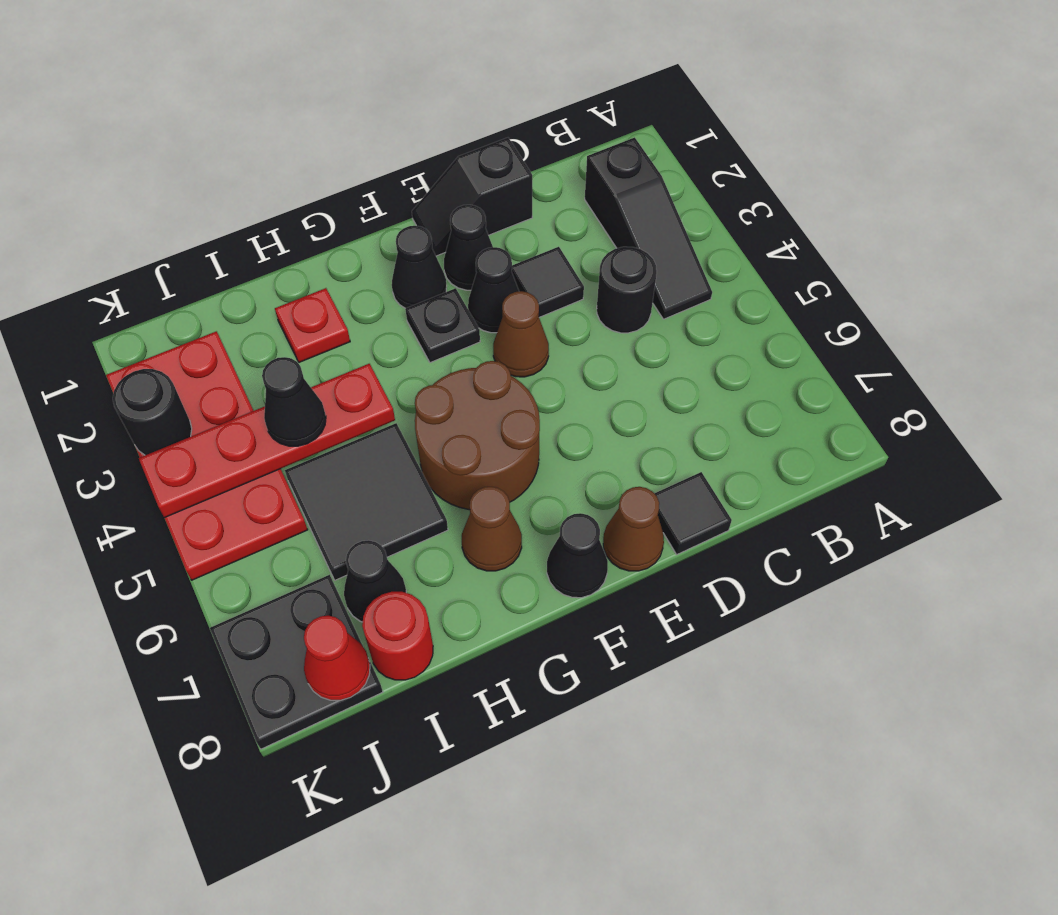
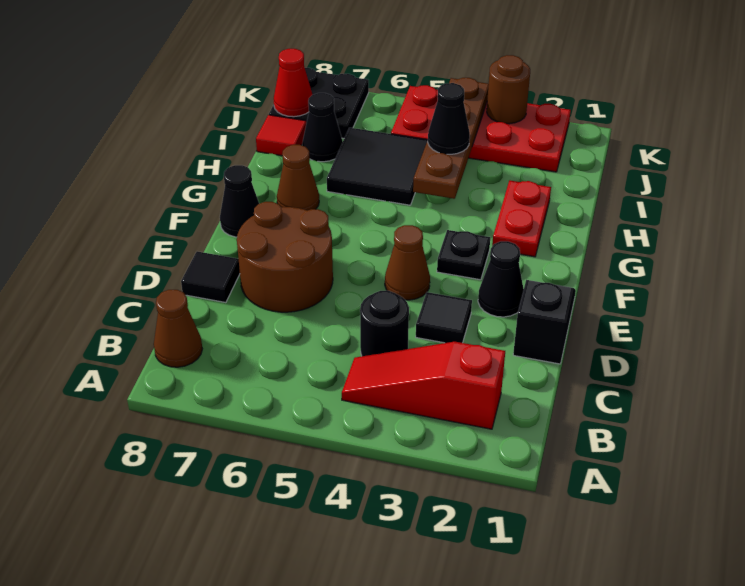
black 1x3 slope [585,137,712,319] -> red 1x3 slope [342,342,505,429]
black 1x1 cone [468,247,519,333] -> none
brown 1x1 cone [603,487,664,571] -> brown 1x1 cone moved to [154,290,202,367]
black 1x1 cone [392,226,447,308] -> none
brown 2x2 round brick [415,361,540,510] -> brown 2x2 round brick moved to [237,202,333,312]
red 1x1 plate [275,288,350,362] -> red 1x2 plate [492,180,551,257]
red 1x4 plate [139,364,395,518] -> brown 1x4 plate [413,78,489,199]
red 1x1 round brick [362,592,433,680] -> red 1x1 tile [256,115,307,156]
black 1x1 round brick [113,369,192,455] -> brown 1x1 round brick [487,55,530,124]

